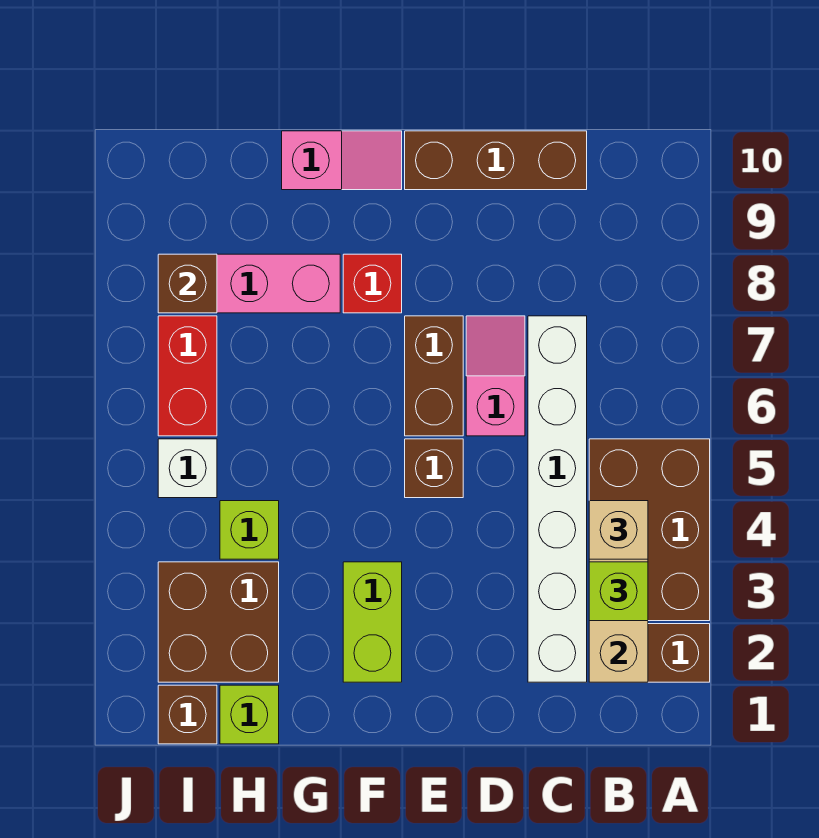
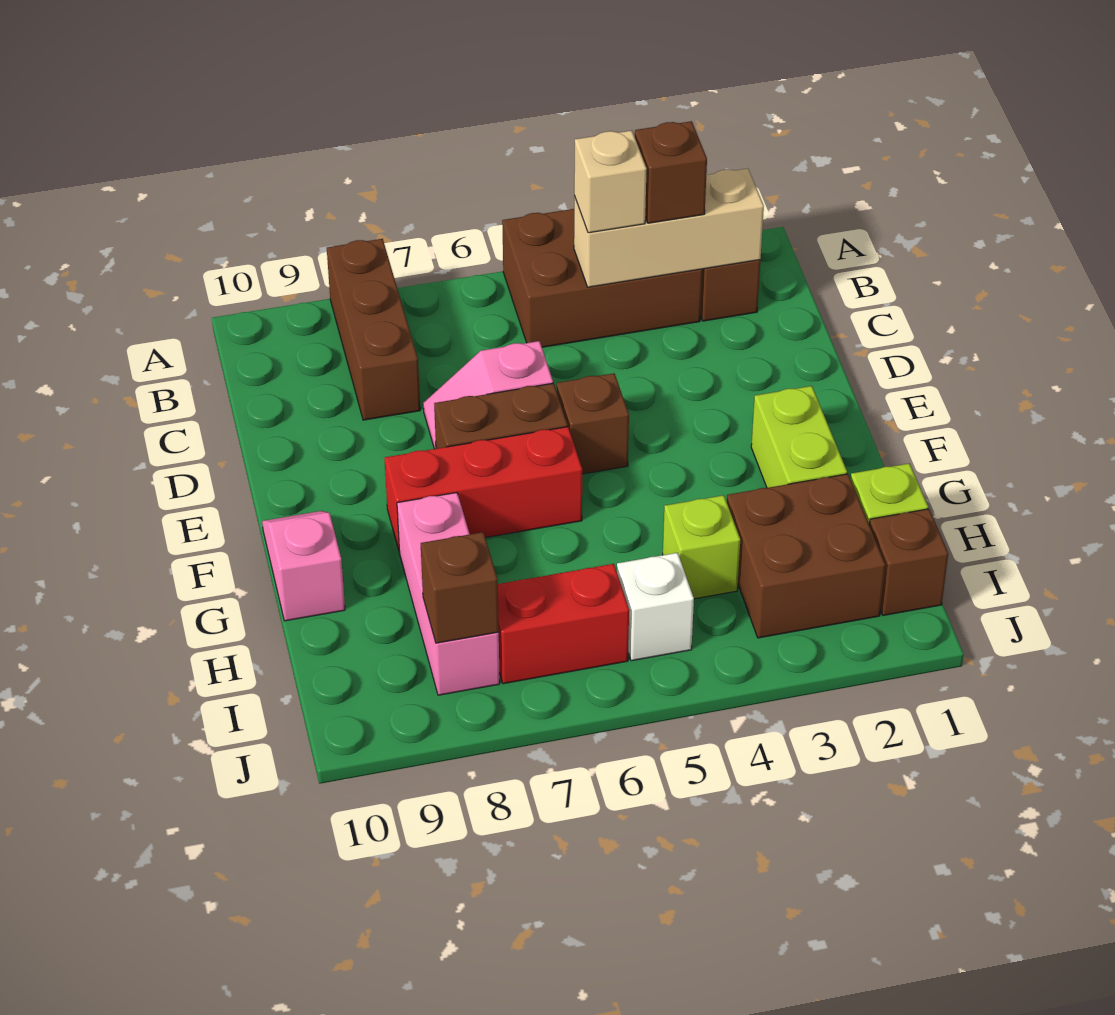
lime 1x1 brick [589,562,648,621] -> brown 1x1 brick [635,121,707,223]
white 1x6 brick [528,316,587,682] -> none
brown 1x3 brick [405,131,587,190] -> brown 1x3 brick moved to [327,239,420,420]
lime 1x2 brick [343,562,402,682] -> lime 1x2 brick turned to [751,386,847,488]
red 1x1 brick [343,254,402,313] -> red 1x3 brick [385,427,582,552]

